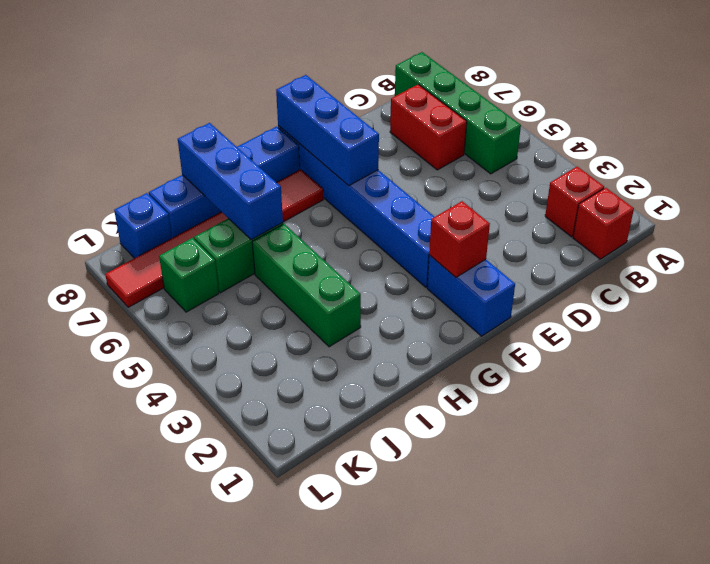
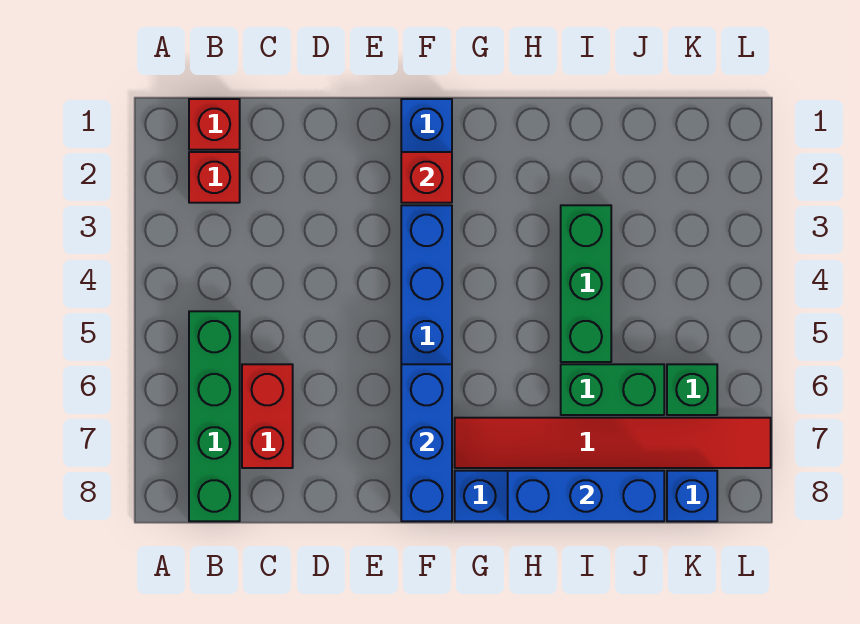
blue 1x3 brick [178,123,283,240] -> blue 1x3 brick turned to [508,471,664,521]

